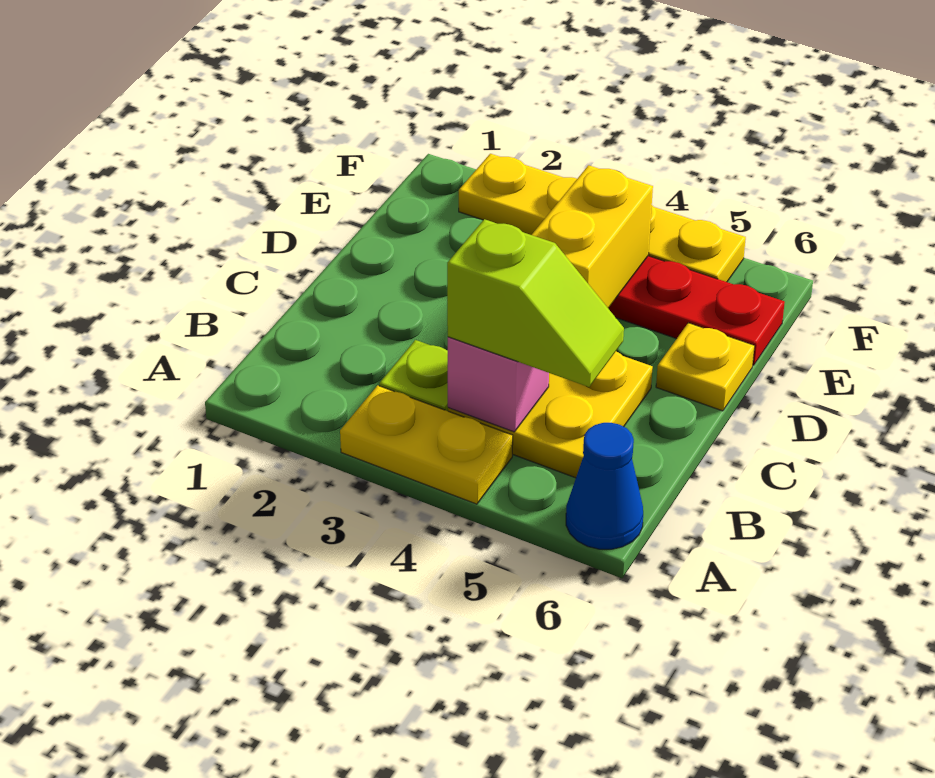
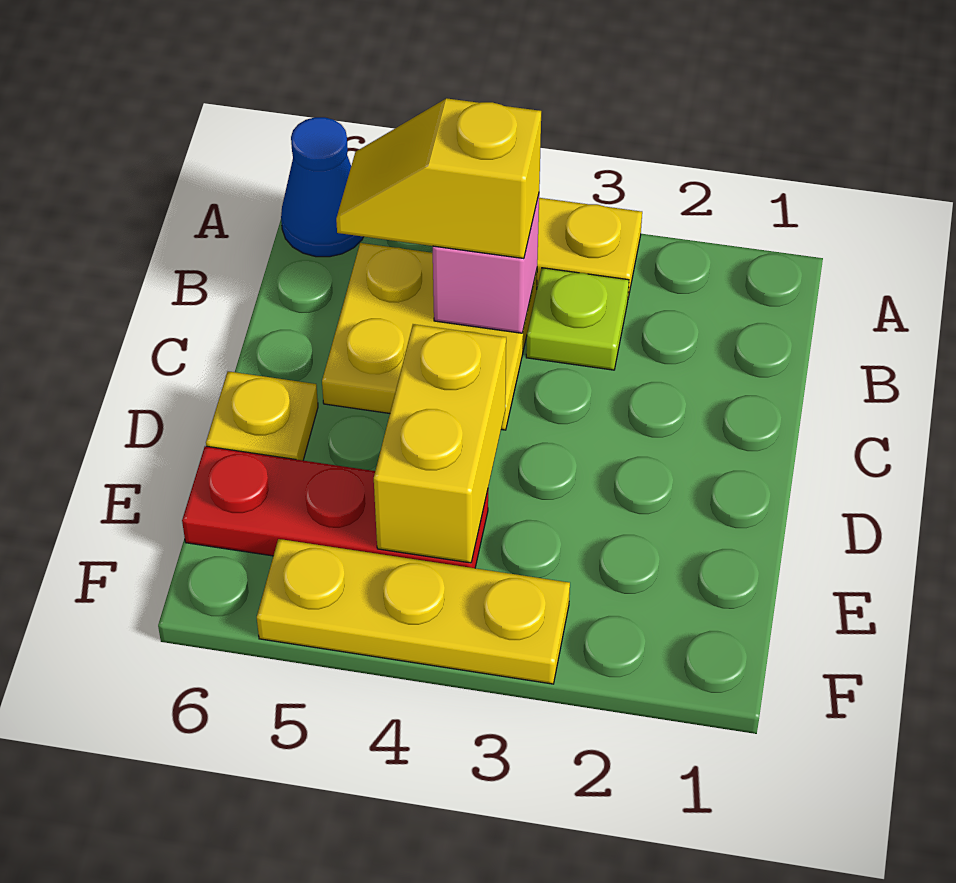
lime 1x2 slope [447,219,624,387] -> yellow 1x2 slope [336,98,541,259]
yellow 1x4 plate [459,154,746,282] -> yellow 1x3 plate [257,539,570,684]

